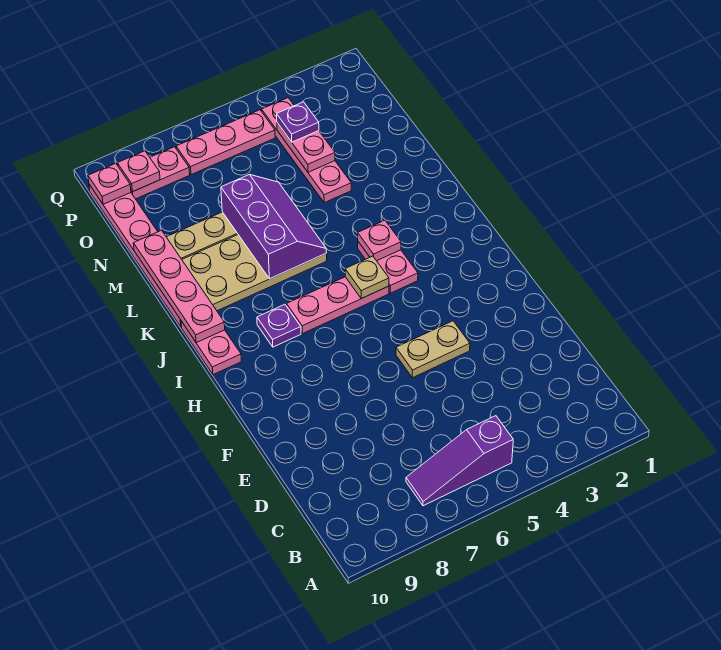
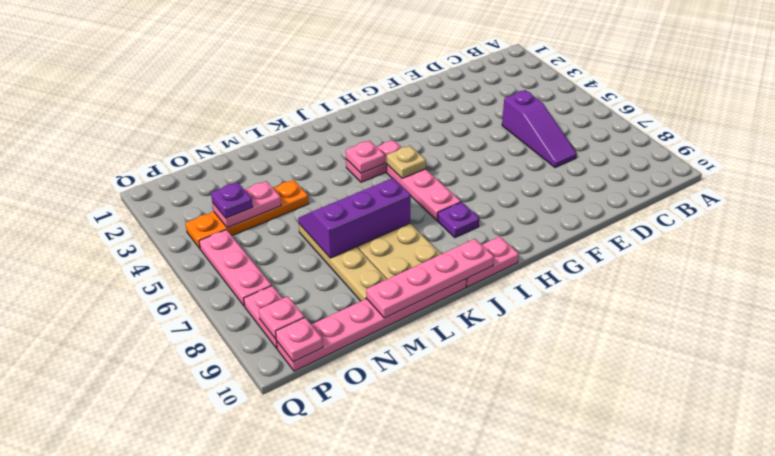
purple 1x3 slope [406,416,513,506] -> purple 1x3 slope moved to [502,90,577,168]
tan 1x2 plate [396,321,470,378] -> none
pink 1x4 plate [262,98,351,203] -> orange 1x4 plate [185,180,309,248]

